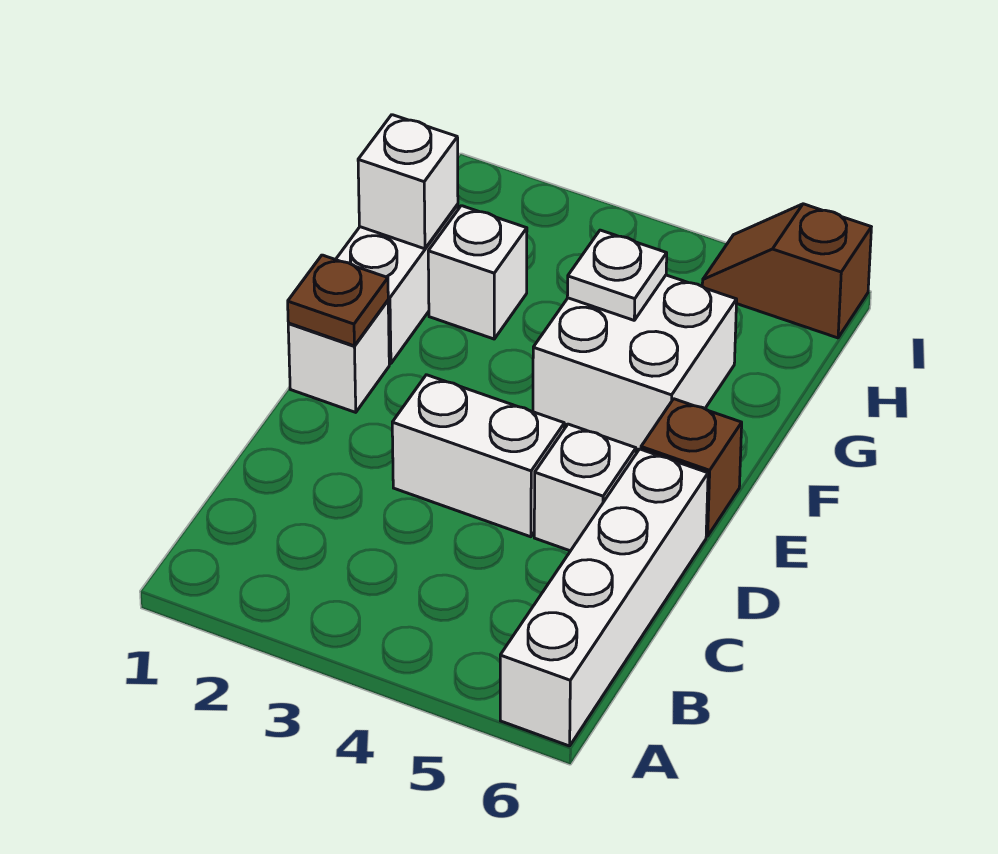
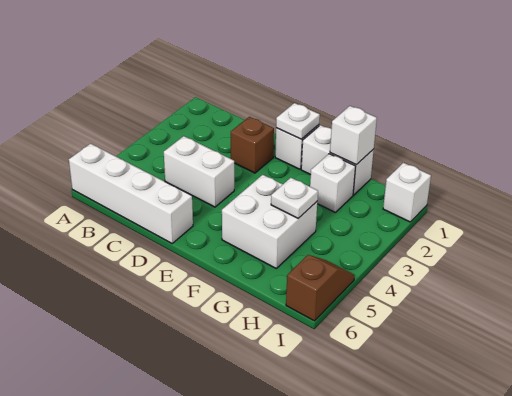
white 1x2 brick [392,375,564,537] -> white 1x2 brick turned to [164,136,234,207]
white 1x1 brick [534,424,636,551] -> white 1x1 brick moved to [383,163,431,222]
brown 1x1 plate [288,255,388,346] -> white 1x1 plate [276,103,320,139]
brown 1x1 brick [641,399,742,536] -> brown 1x1 brick moved to [231,117,274,173]

